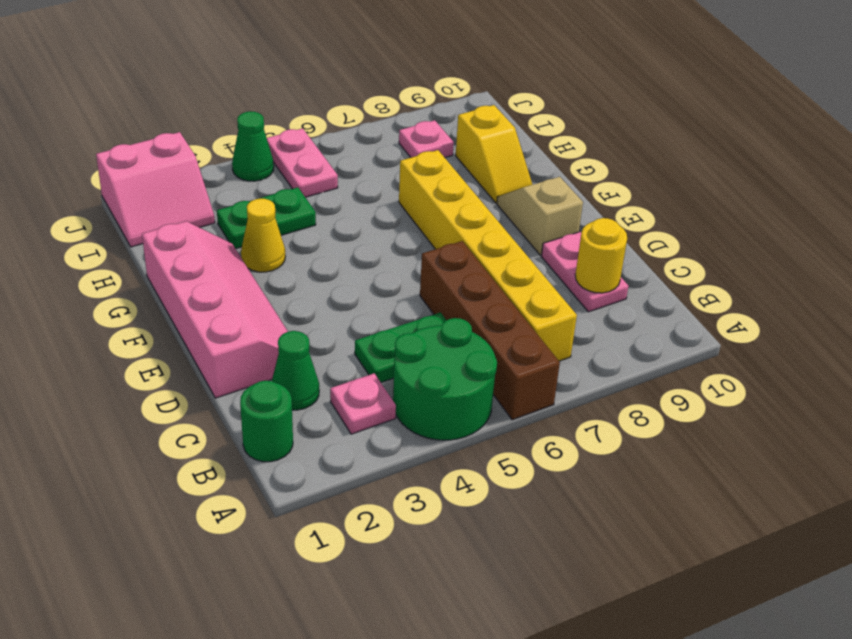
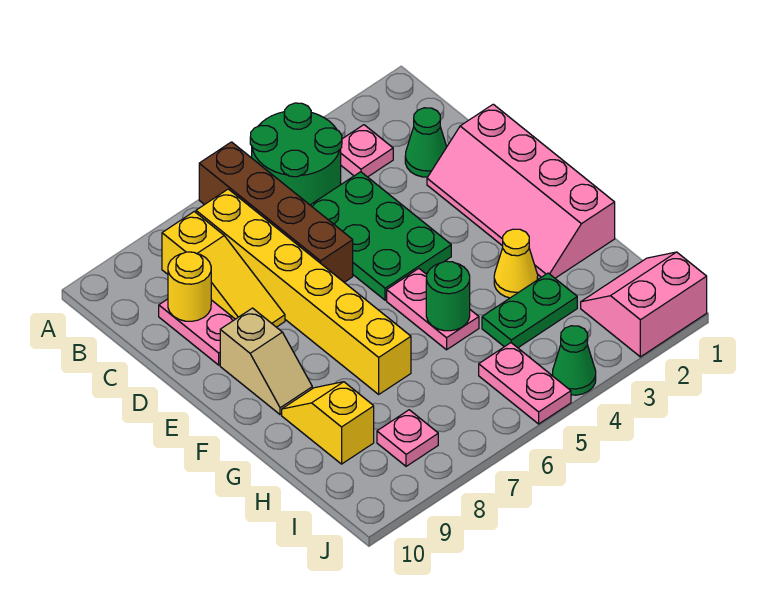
green 1x1 round brick [240,381,293,462] -> green 1x1 round brick moved to [426,261,470,331]
none -> yellow 1x3 slope [162,212,285,327]
green 1x2 plate [355,312,446,382] -> green 2x3 plate [310,172,451,300]
none -> pink 1x2 plate [387,269,479,350]

